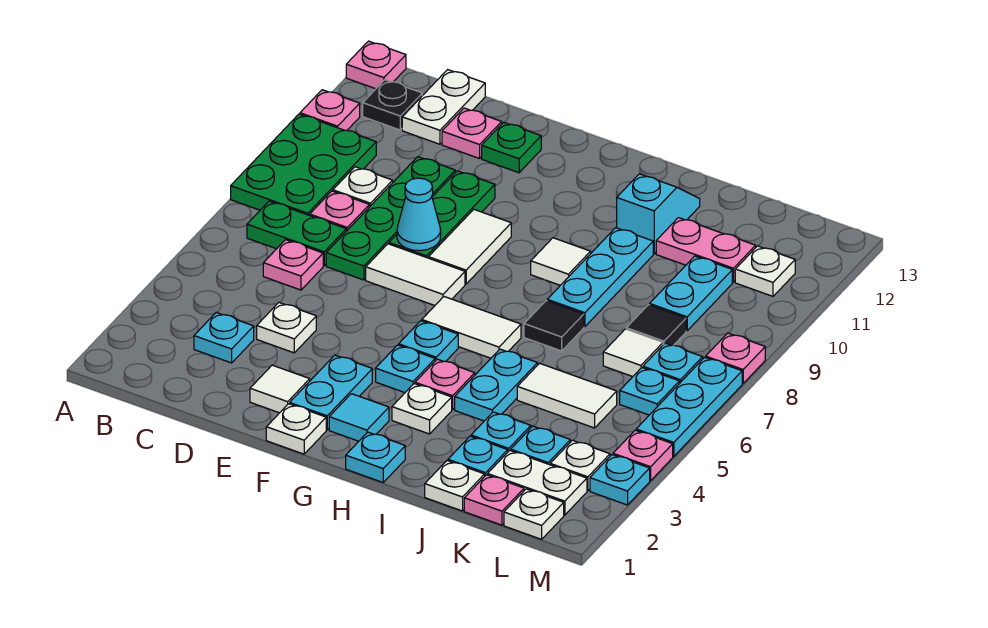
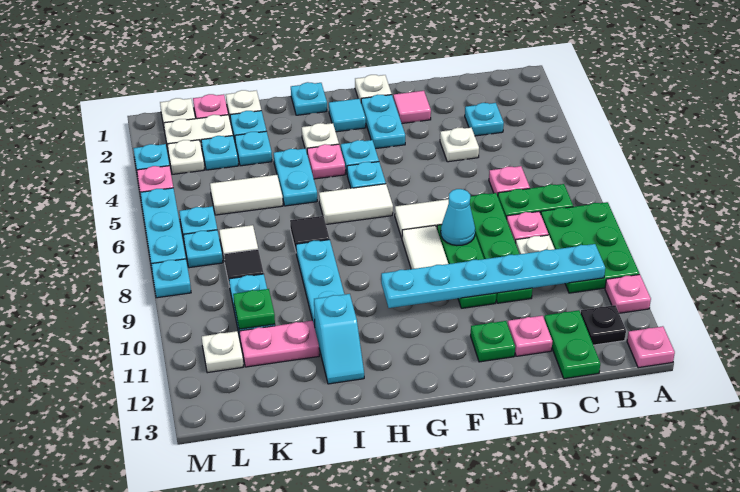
none -> cyan 1x6 plate [381,244,605,308]
white 1x2 plate [402,70,485,144] -> green 1x2 plate [544,310,600,379]
white 1x1 tile [250,365,310,413] -> pink 1x1 tile [393,91,431,123]
white 1x1 tile [531,238,591,285] -> none
none -> green 1x1 plate [233,289,275,329]
pink 1x1 plate [706,333,765,383] -> cyan 1x1 plate [151,259,191,298]

